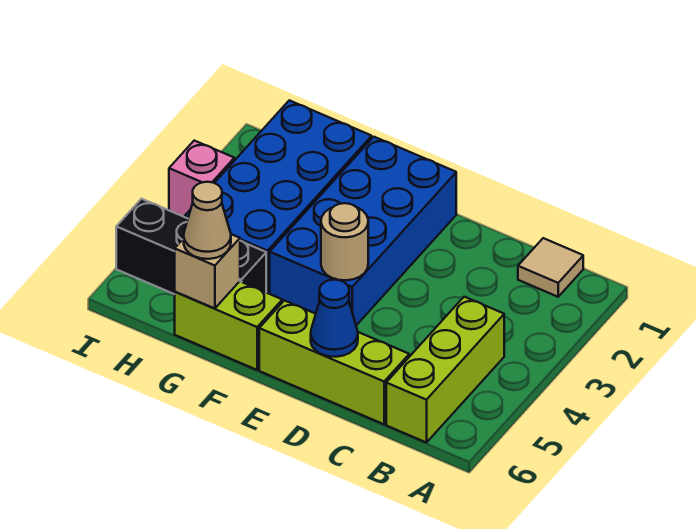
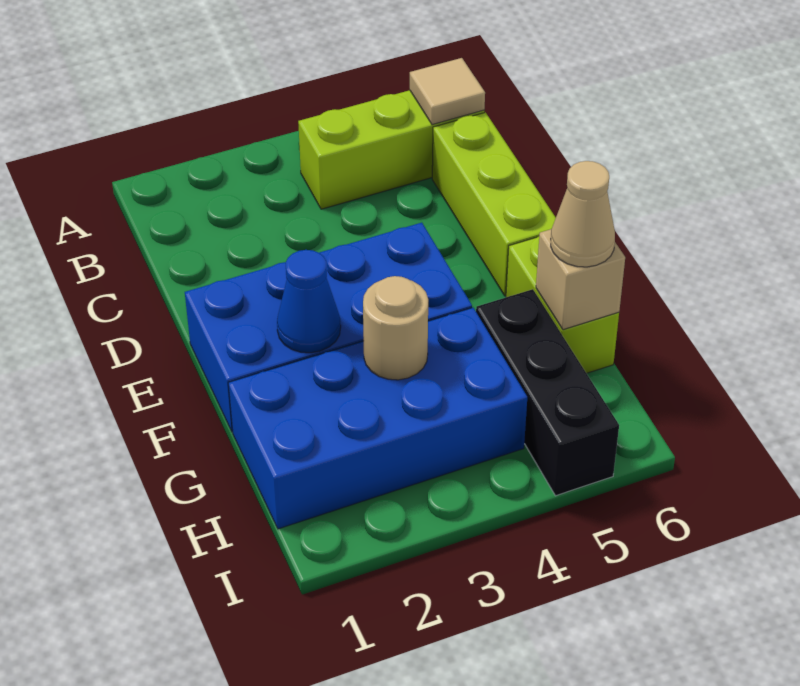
tan 1x1 tile [518,238,583,297] -> tan 1x1 tile moved to [410,58,485,125]
blue 1x1 cone [311,280,358,357] -> blue 1x1 cone moved to [277,250,341,353]
tan 1x1 round brick [321,203,368,280] -> tan 1x1 round brick moved to [363,276,428,380]
pink 1x1 brick [169,141,234,217] -> none

